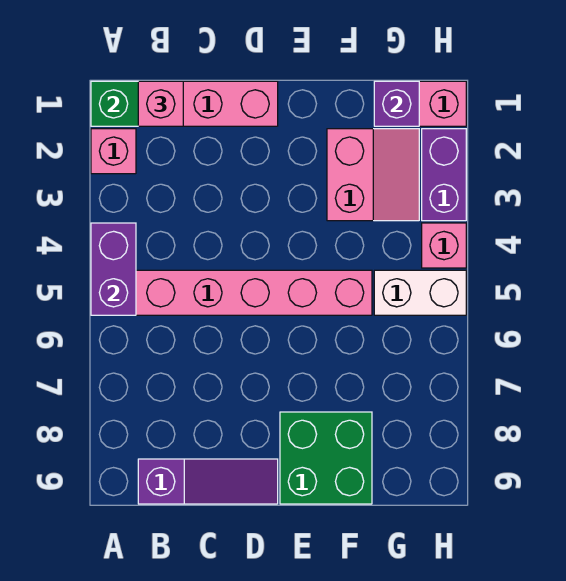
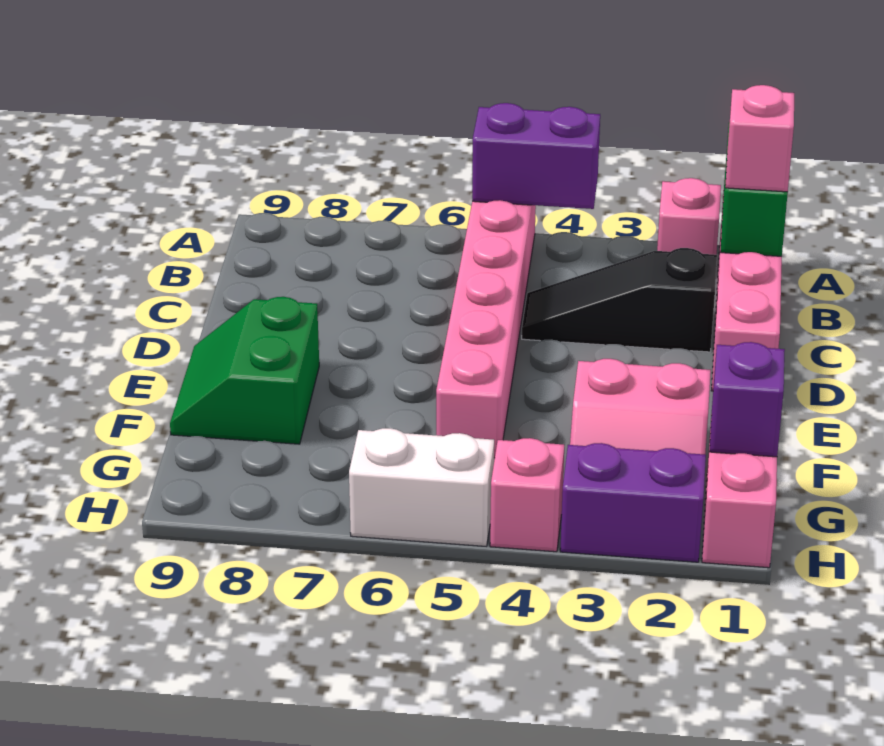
purple 1x3 slope [138,459,278,504] -> none
none -> black 1x3 slope [522,248,717,352]
green 2x2 brick [280,412,372,504] -> green 2x2 slope [170,297,319,444]
white 1x2 brick [374,270,466,315] -> white 1x2 brick turned to [349,428,494,546]

